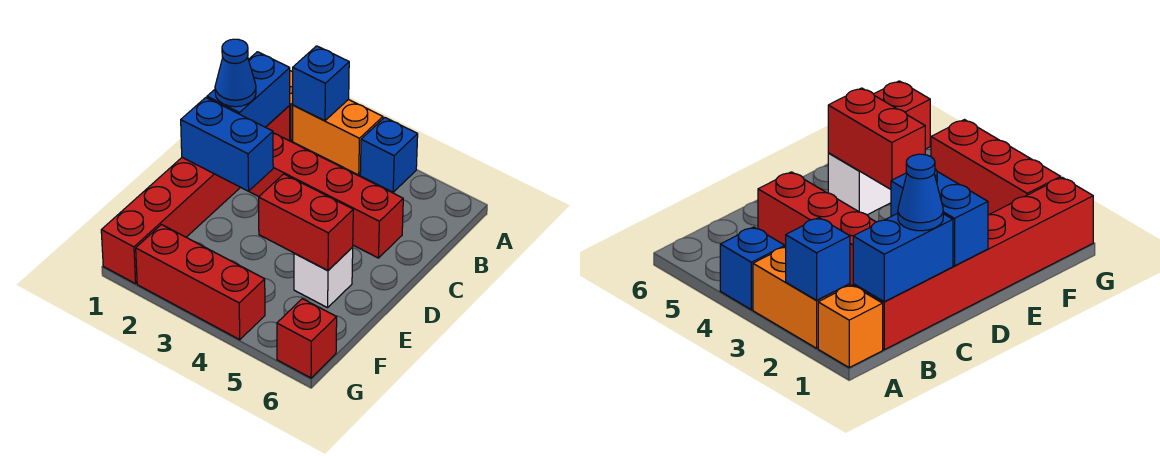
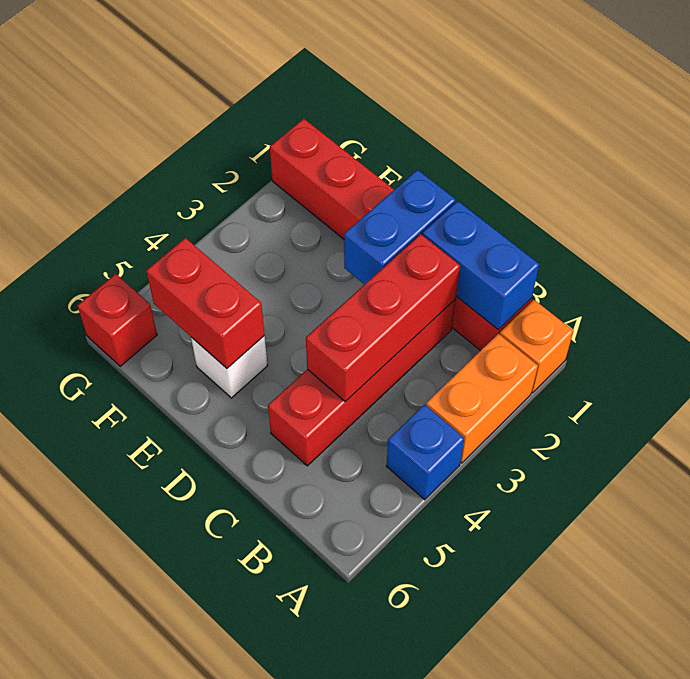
blue 1x1 brick [293,46,349,121] -> none
blue 1x1 cone [215,39,256,107] -> none
red 1x2 brick [259,174,353,271] -> red 1x2 brick turned to [146,238,264,368]
red 1x3 brick [136,225,265,340] -> red 1x3 brick moved to [306,234,460,402]

